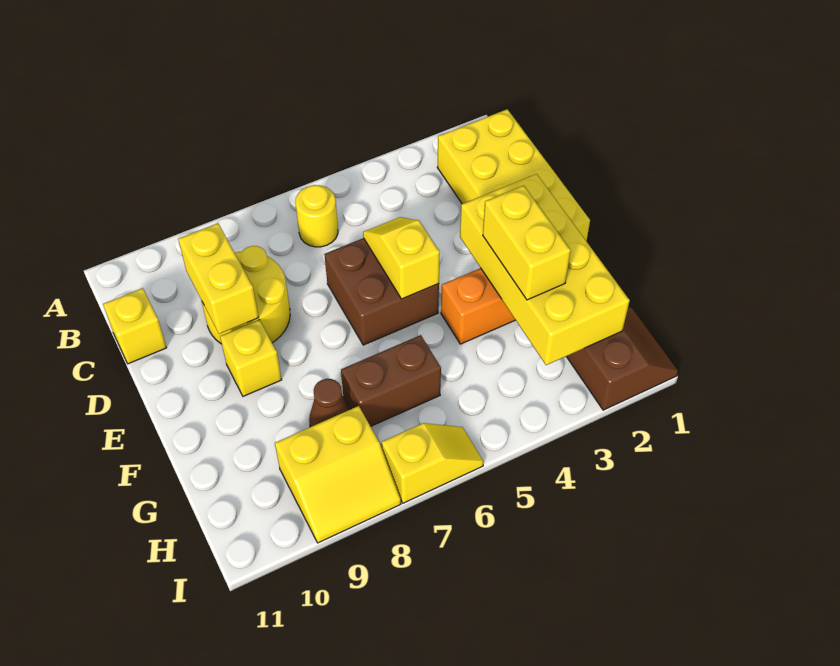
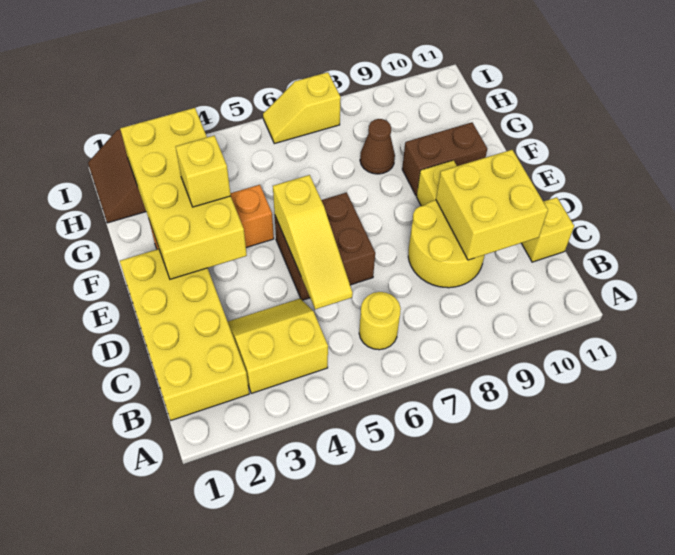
yellow 1x2 brick [178,223,259,334] -> yellow 2x2 brick [436,150,548,260]
yellow 1x2 slope [363,217,440,299] -> yellow 1x3 slope [273,175,353,309]
yellow 1x2 brick [483,186,571,300] -> yellow 1x1 brick [176,135,231,207]
brown 1x2 brick [341,335,441,426] -> brown 1x2 brick moved to [402,122,487,196]
yellow 2x2 slope [275,406,401,543] -> yellow 2x2 slope moved to [228,299,328,393]

